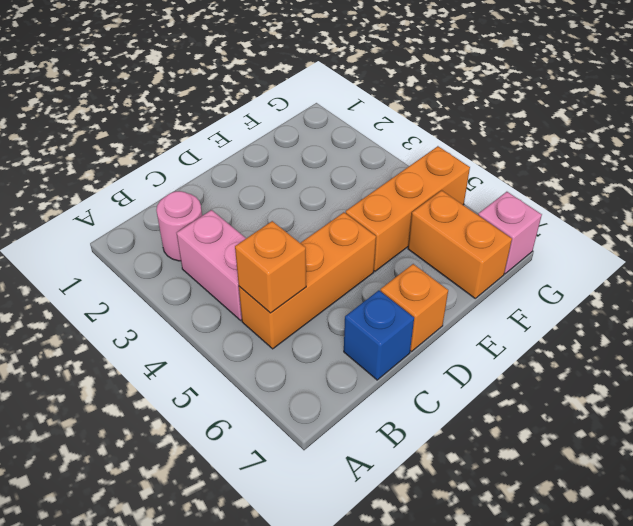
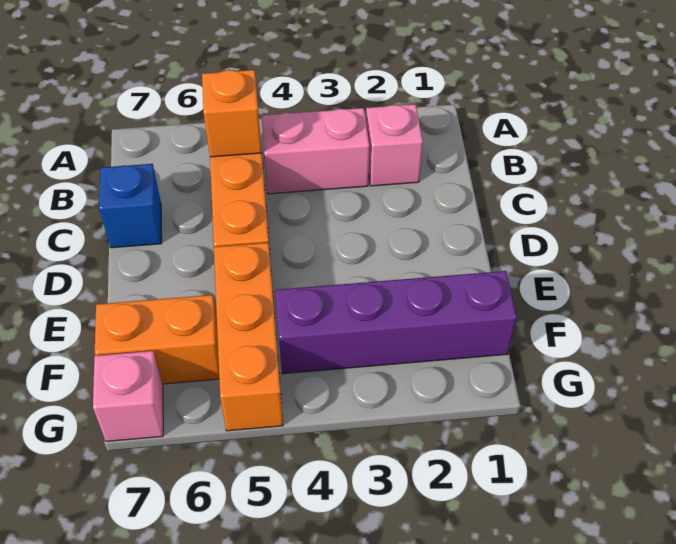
pink 1x1 round brick [156,191,202,261] -> pink 1x1 brick [366,104,423,186]
orange 1x1 brick [381,264,448,352] -> none
none -> purple 1x4 brick [275,271,517,374]

